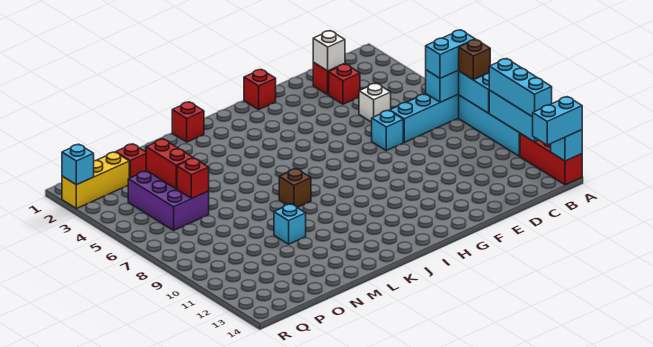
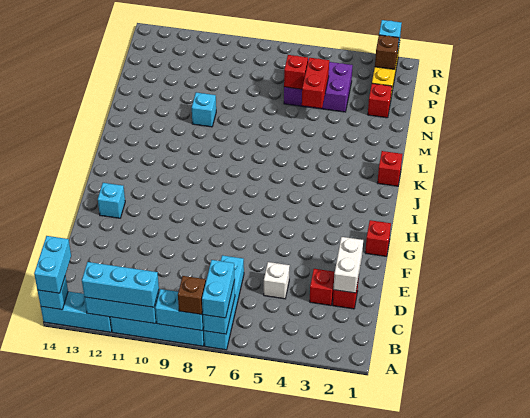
red 1x3 brick [520,133,582,185] -> cyan 1x3 brick [41,292,112,332]
white 1x1 brick [313,31,345,71] -> white 1x2 brick [333,237,363,293]
cyan 1x1 brick [372,111,403,151] -> cyan 1x1 brick moved to [98,183,125,218]
brown 1x1 brick [279,169,311,207] -> brown 1x1 brick moved to [375,35,399,69]
red 1x2 brick [146,139,193,189] -> red 1x2 brick turned to [302,58,329,108]

